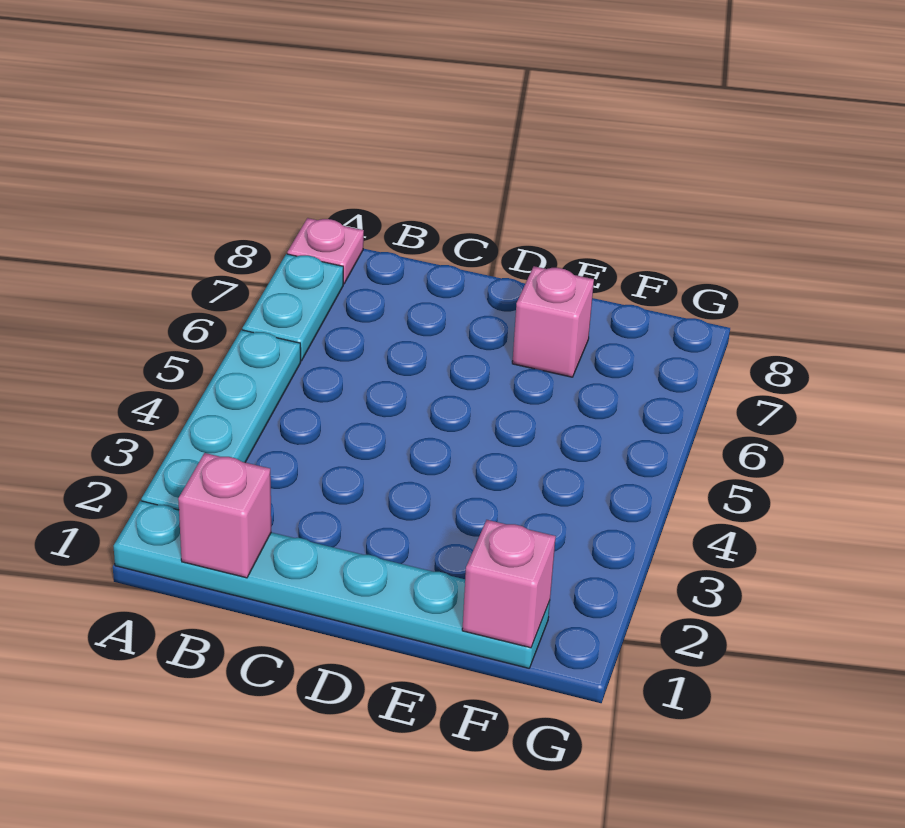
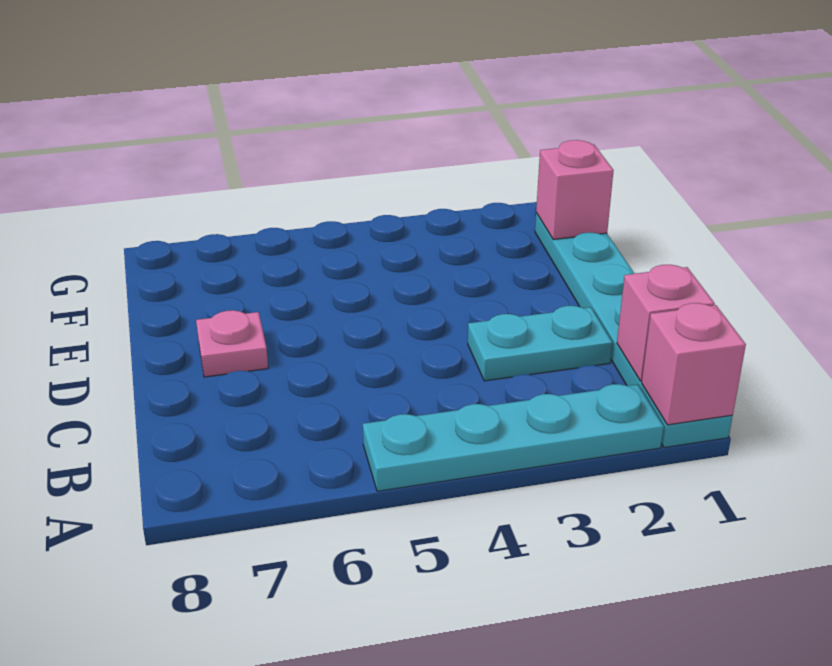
cyan 1x2 plate [242,254,343,361] -> cyan 1x2 plate moved to [468,306,612,381]
pink 1x1 plate [287,218,364,284] -> pink 1x1 plate moved to [196,310,268,377]
pink 1x1 brick [512,266,594,377] -> pink 1x1 brick moved to [642,303,746,425]

